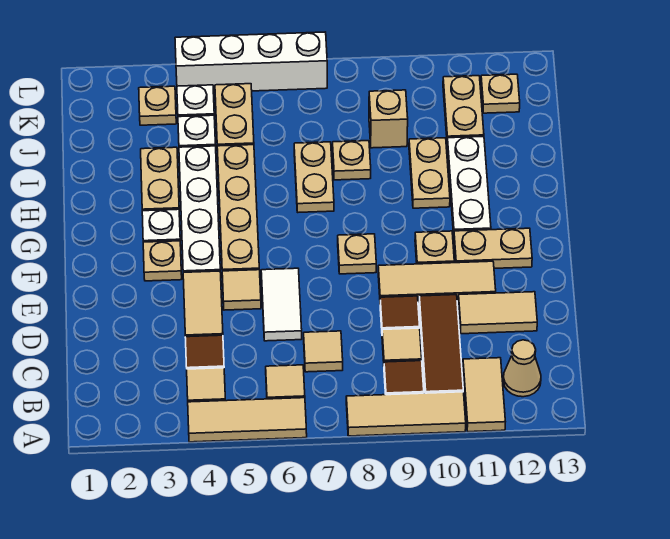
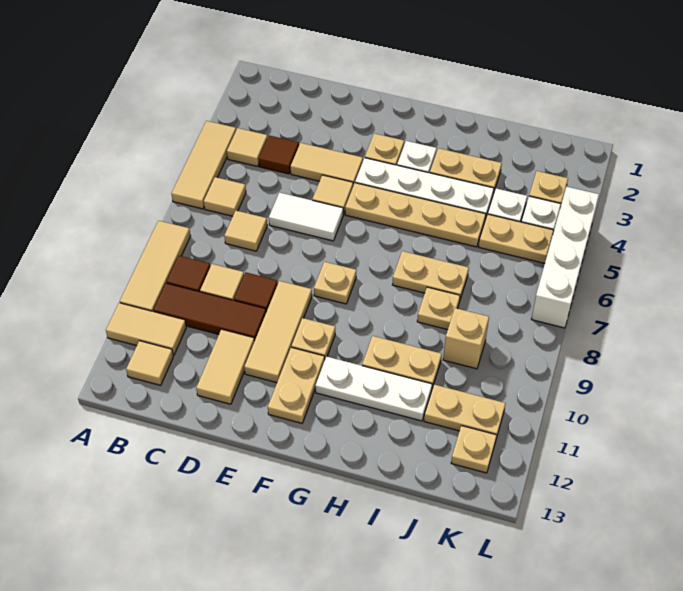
tan 1x1 cone [503,340,541,397] -> tan 1x1 tile [126,341,173,385]

